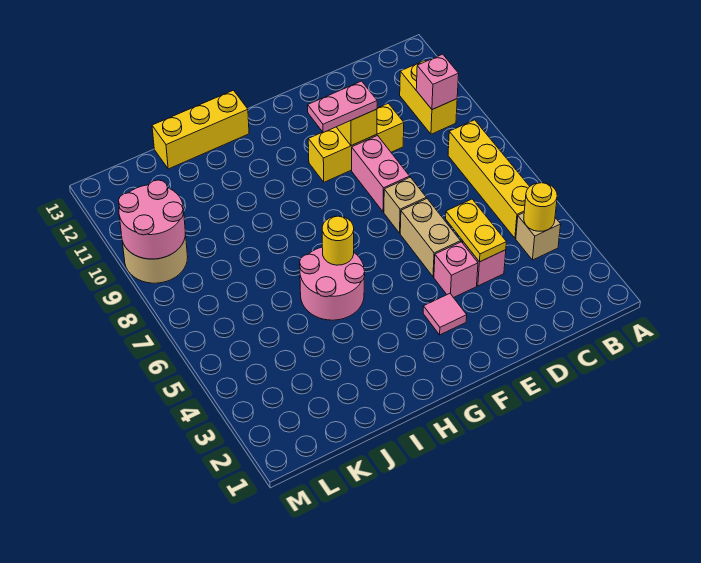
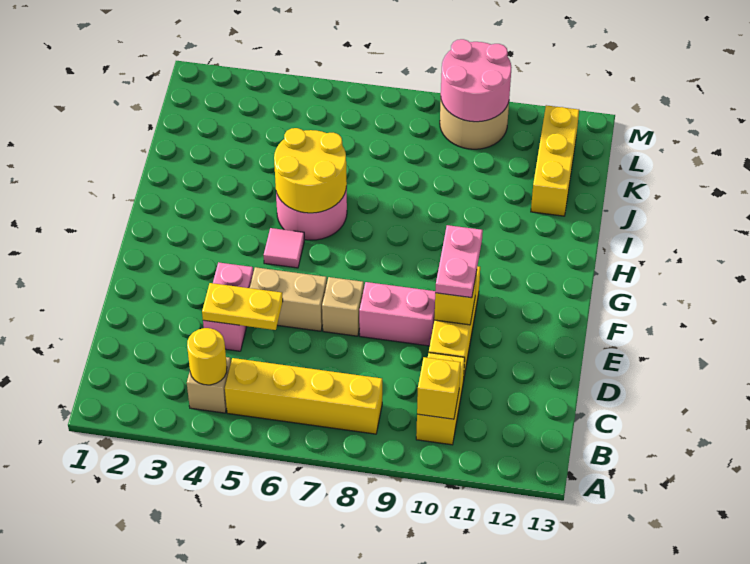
yellow 1x2 brick [400,60,457,134] -> yellow 1x2 brick turned to [416,353,465,445]
pink 1x1 brick [416,54,459,110] -> yellow 1x1 brick [417,357,461,419]
pink 1x1 tile [423,294,467,335] -> pink 1x1 tile moved to [264,228,305,268]
yellow 1x1 round brick [322,216,354,265] -> yellow 2x2 round brick [274,128,347,213]
yellow 1x3 brick [152,90,249,169] -> yellow 1x3 brick moved to [531,105,579,216]

